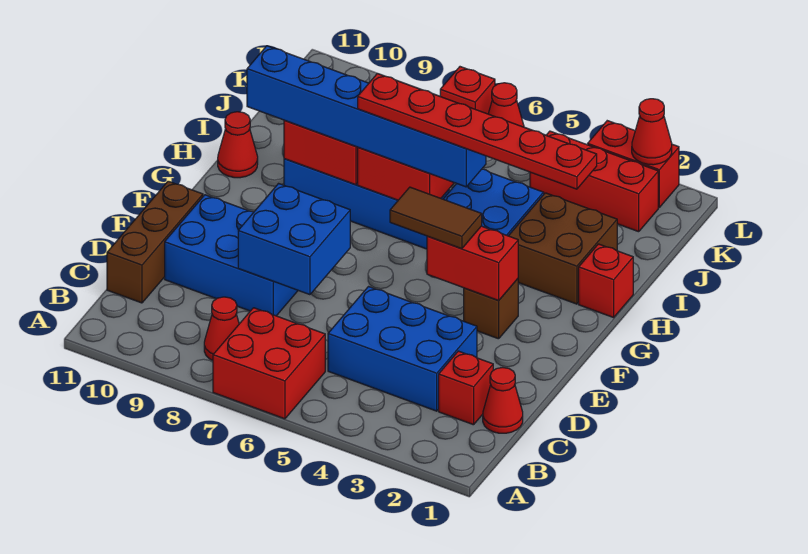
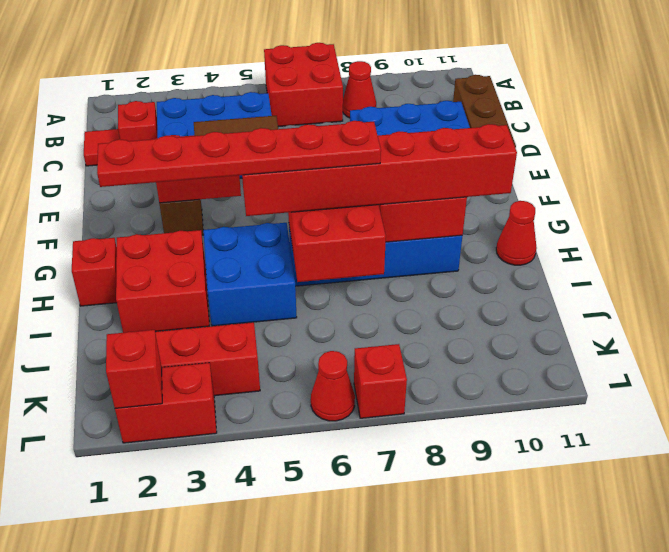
red 1x1 cone [483,367,523,433] -> red 1x1 tile [84,129,120,166]
blue 2x2 brick [238,184,350,295] -> none
brown 2x2 brick [509,193,617,304] -> red 2x2 brick [116,230,209,333]
blue 1x6 brick [247,46,486,187] -> red 1x6 brick [242,124,517,216]
red 1x1 cone [632,99,672,165] -> red 1x1 brick [106,330,162,408]

